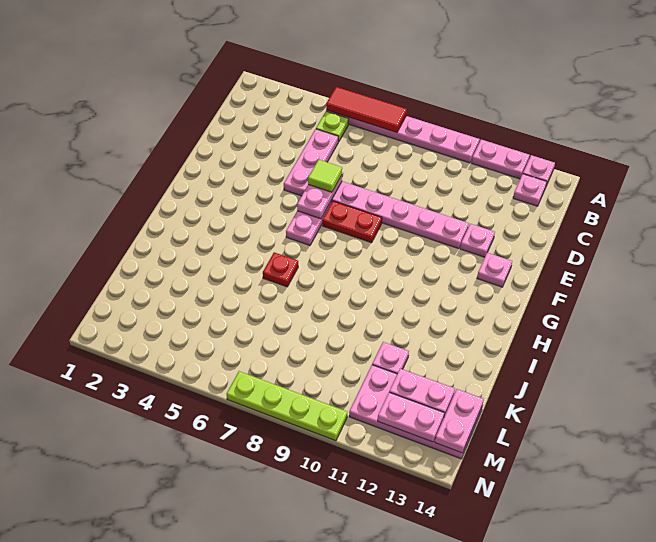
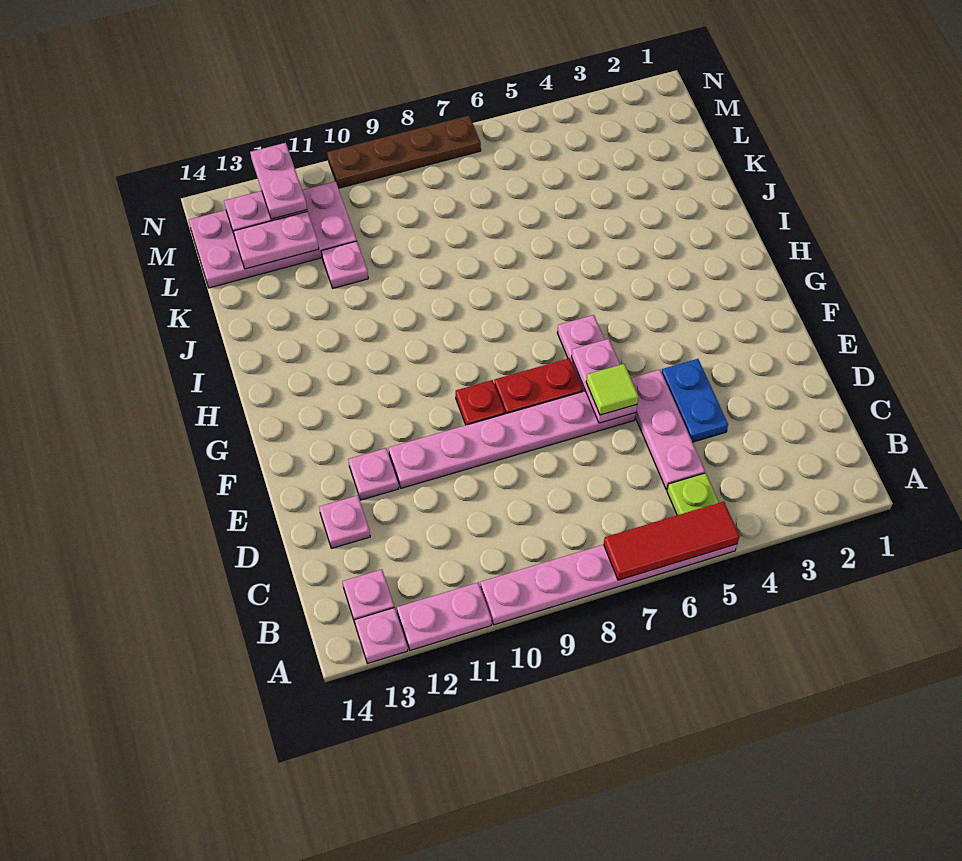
none -> blue 1x2 plate [662,359,728,442]
pink 1x1 plate [477,253,512,287] -> pink 1x1 plate moved to [319,495,370,548]
red 1x1 plate [263,252,298,287] -> red 1x1 plate moved to [456,380,505,425]
pink 1x2 plate [435,389,484,453] -> pink 1x2 plate moved to [250,143,307,219]
lime 1x4 plate [227,371,347,441] -> brown 1x4 plate [327,116,481,188]

